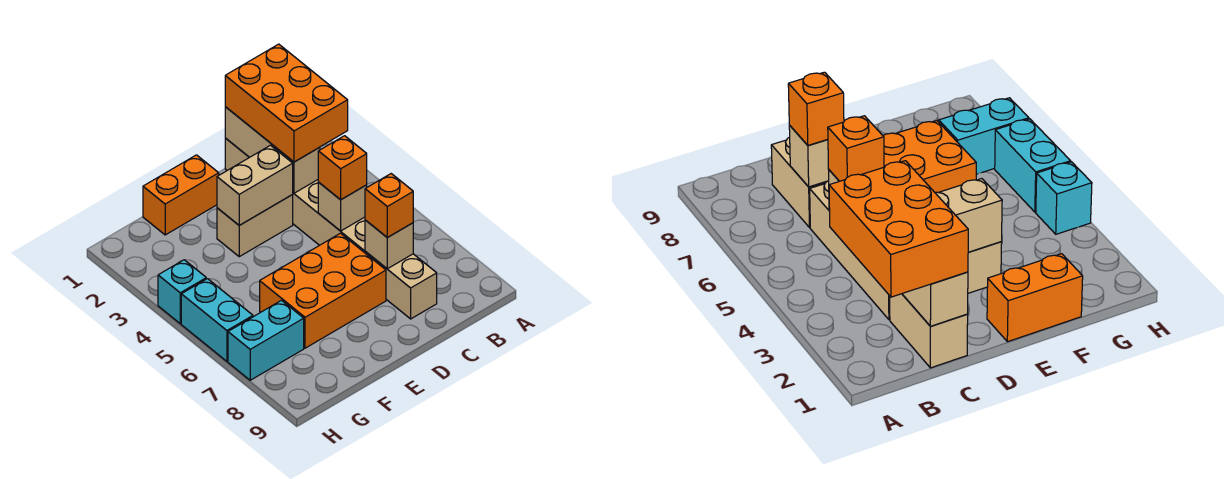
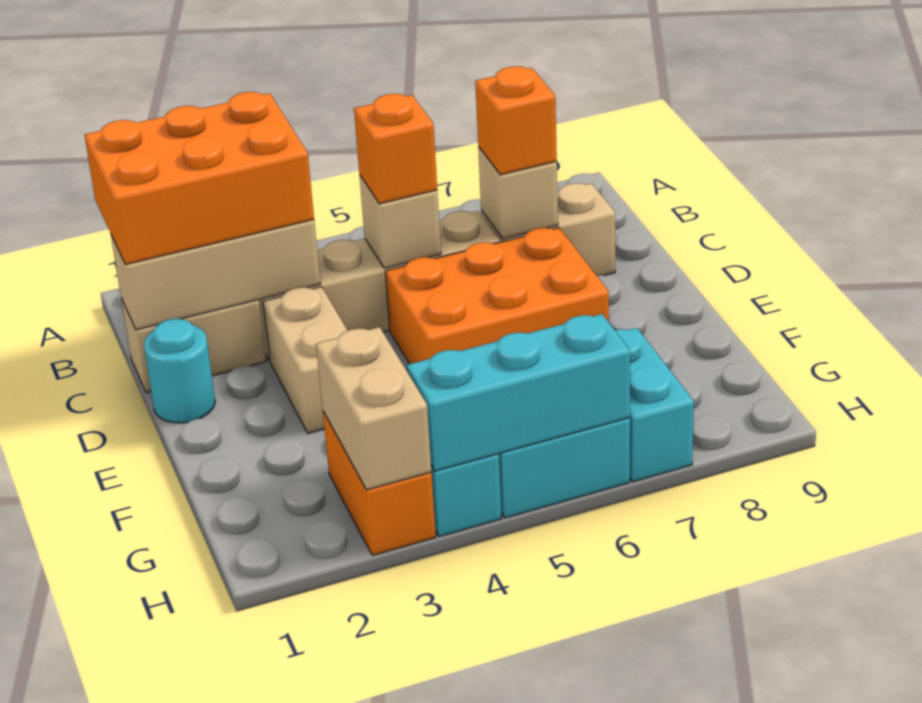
none -> cyan 1x1 round brick [144,319,215,423]
tan 1x2 brick [217,145,293,225] -> tan 1x2 brick moved to [316,327,431,490]
orange 2x3 brick [260,233,386,348] -> orange 2x3 brick turned to [385,228,609,364]
orange 1x2 brick [143,155,219,235] -> orange 1x2 brick moved to [323,412,436,555]
none -> cyan 1x3 brick [407,314,630,471]

